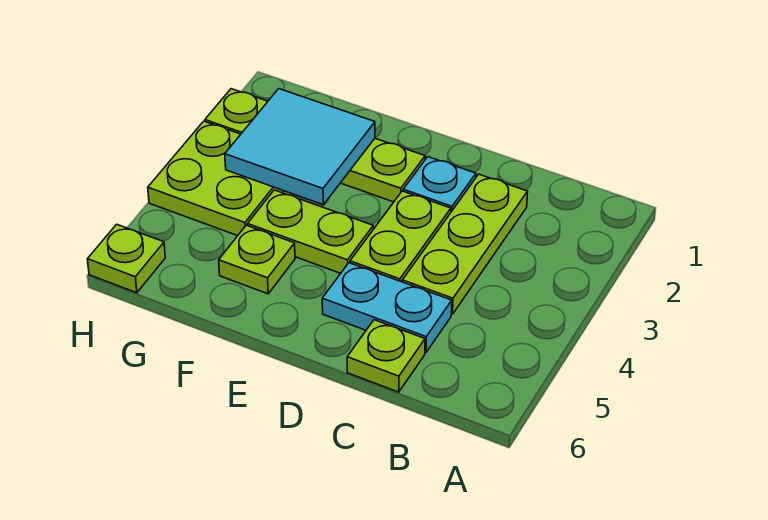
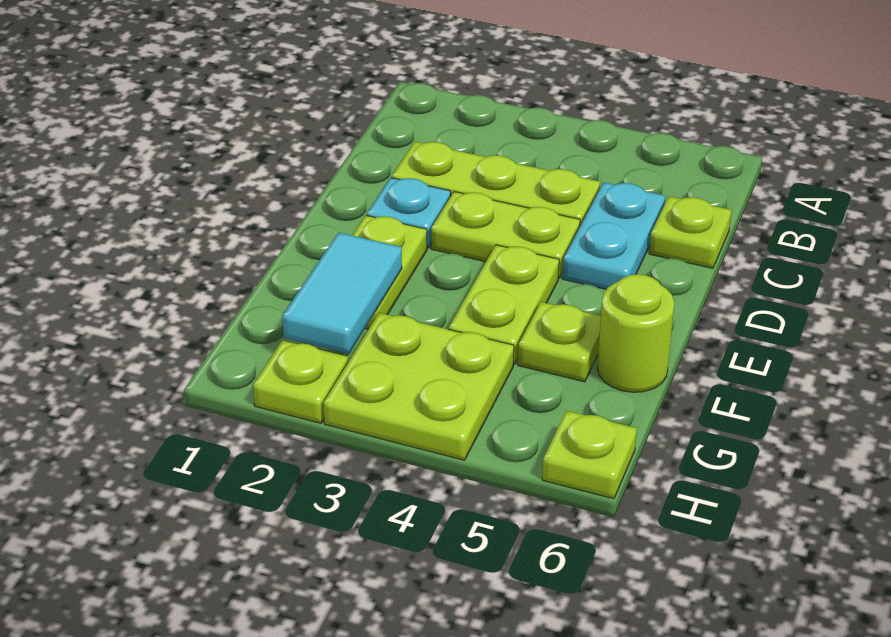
cyan 2x2 tile [225,89,375,205] -> cyan 1x2 tile [282,232,402,354]
none -> lime 1x1 round brick [597,274,674,392]

